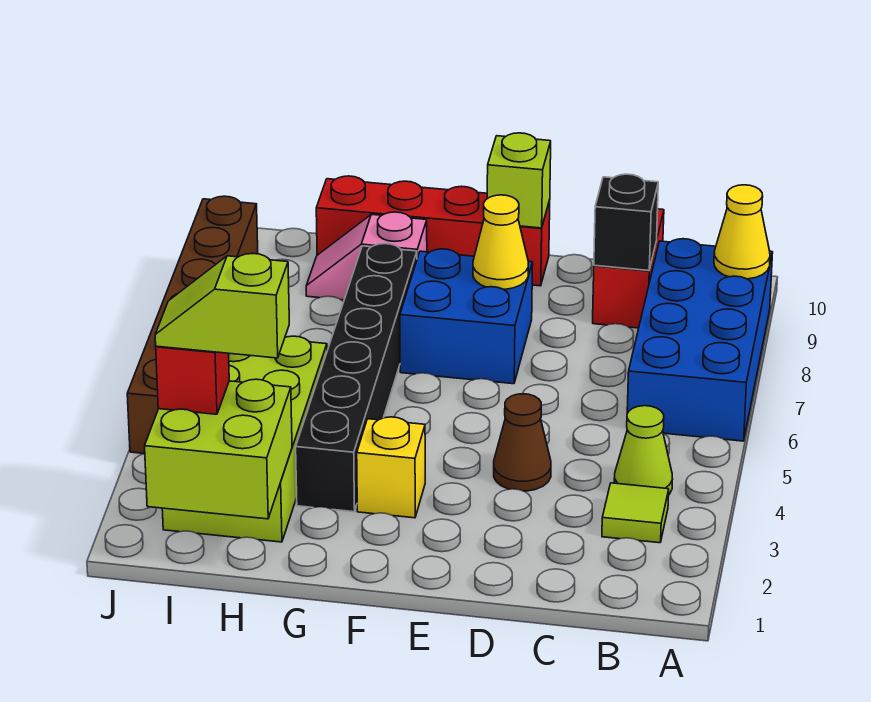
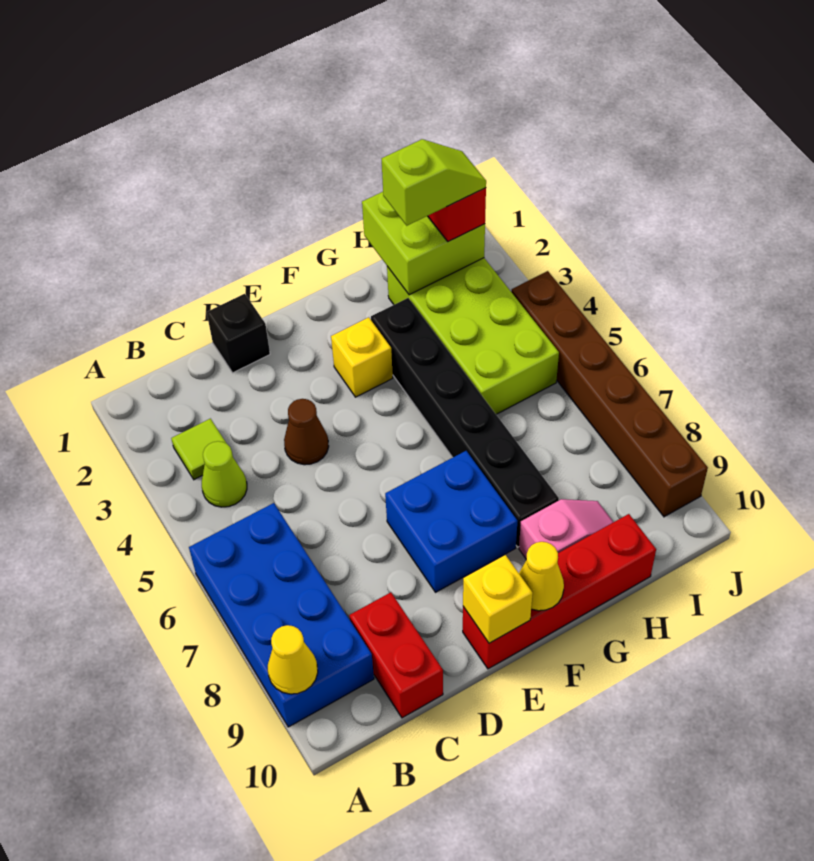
black 1x1 brick [594,174,658,271] -> black 1x1 brick moved to [207,294,270,373]
yellow 1x1 cone [473,195,528,289] -> yellow 1x1 cone moved to [519,542,564,611]
lime 1x1 brick [487,133,551,228] -> yellow 1x1 brick [463,555,533,643]

